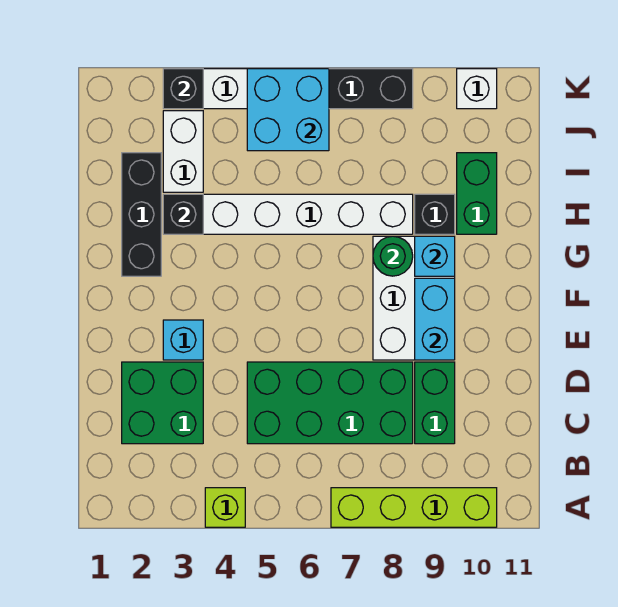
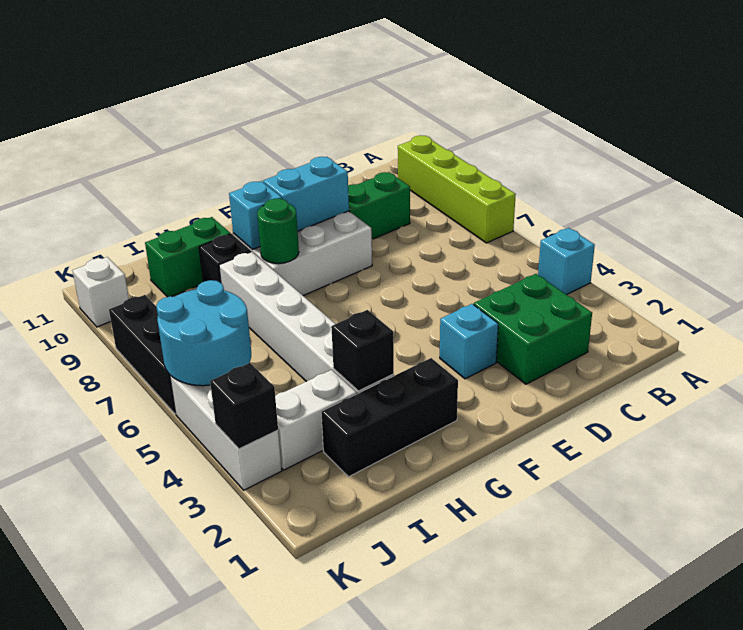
lime 1x1 brick [205,488,245,527] -> cyan 1x1 brick [538,228,595,295]
green 2x4 brick [247,362,413,444] -> none
cyan 2x2 brick [247,69,329,151] -> cyan 2x2 round brick [156,280,251,386]

